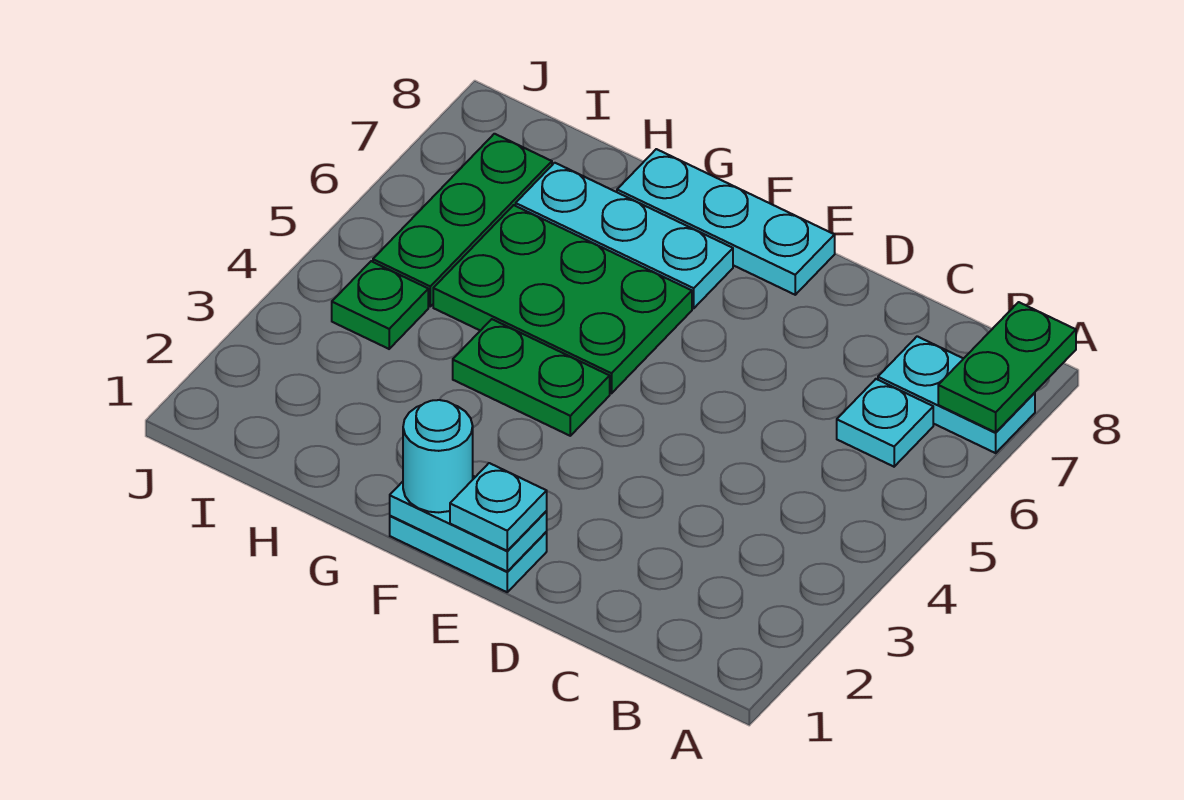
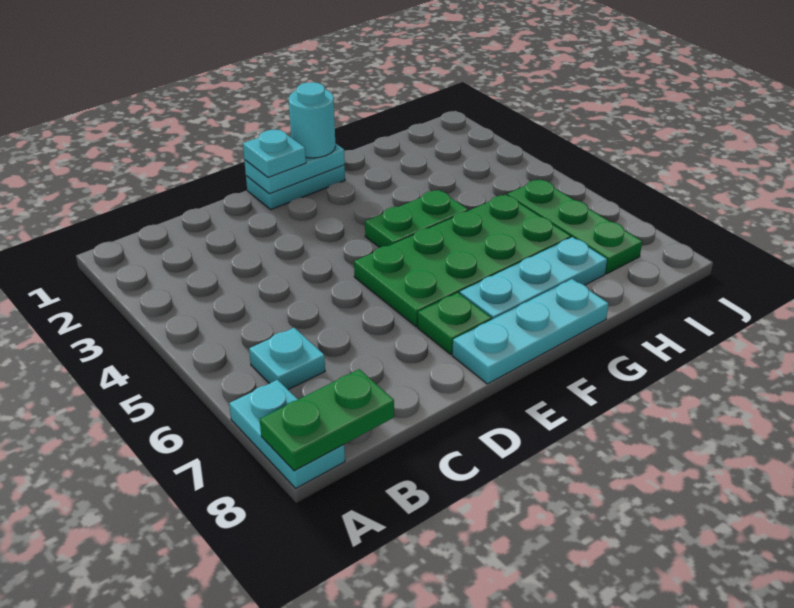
cyan 1x2 plate [878,336,1035,453] -> cyan 1x2 plate turned to [229,380,345,488]
green 1x2 plate [938,302,1076,432] -> green 1x2 plate turned to [260,369,394,471]
green 2x3 plate [433,205,692,393] -> green 2x4 plate [354,195,571,327]
green 1x1 plate [332,261,428,349] -> green 1x1 plate moved to [418,293,491,354]

